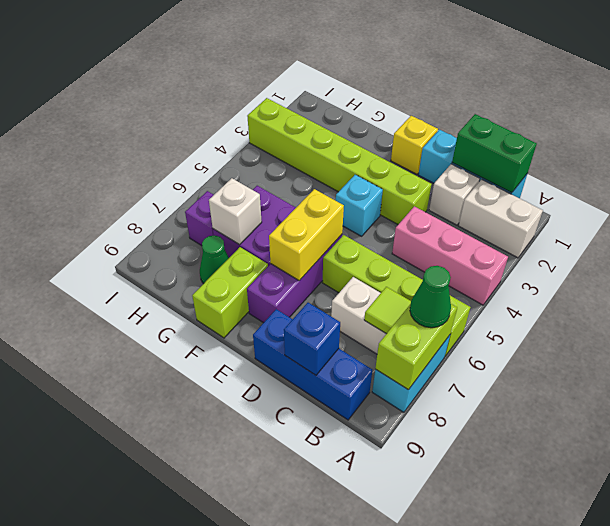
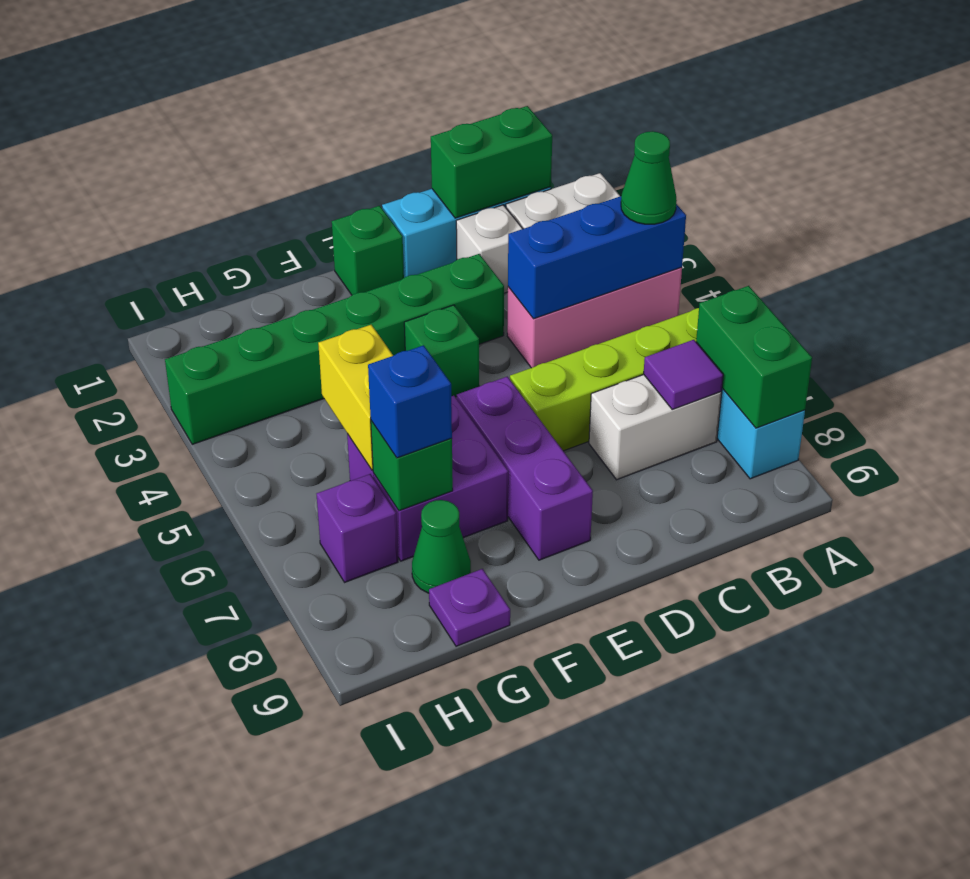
lime 1x2 brick [375,304,457,390] -> green 1x2 brick [696,286,812,428]
green 1x1 cone [410,266,451,328] -> green 1x1 cone moved to [621,131,677,224]
lime 1x1 tile [364,287,411,334] -> purple 1x1 tile [644,340,723,409]
blue 1x3 brick [253,309,372,420] -> blue 1x3 brick moved to [508,196,686,319]
blue 1x1 brick [284,303,340,375] -> blue 1x1 brick moved to [368,345,452,458]
lime 1x6 brick [247,98,432,224] -> green 1x6 brick [165,254,504,444]
yellow 1x1 brick [391,116,438,174] -> green 1x1 brick [332,206,404,295]
cyan 1x1 brick [336,175,383,236] -> green 1x1 brick [404,305,479,397]
yellow 1x2 brick [269,189,344,281] -> yellow 1x2 brick moved to [318,325,393,470]
lime 1x2 brick [192,247,268,338] -> none
white 1x1 brick [209,178,262,245] -> green 1x1 brick [371,421,453,511]
none -> purple 1x1 plate [429,569,510,646]

